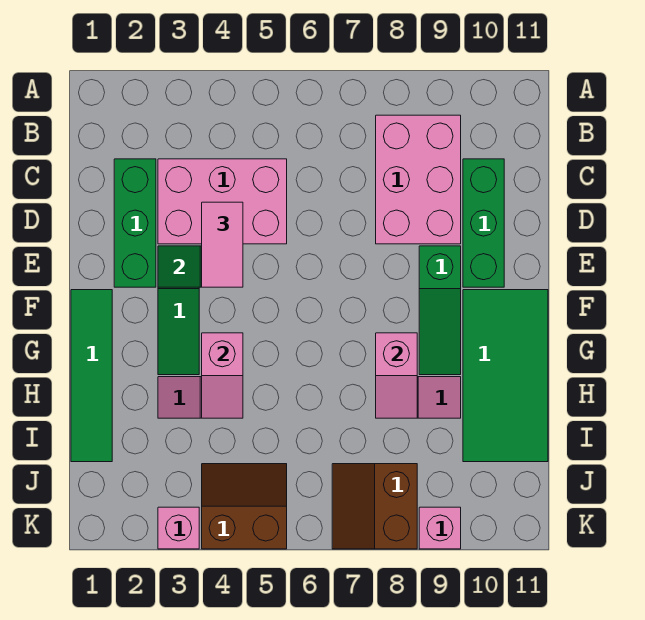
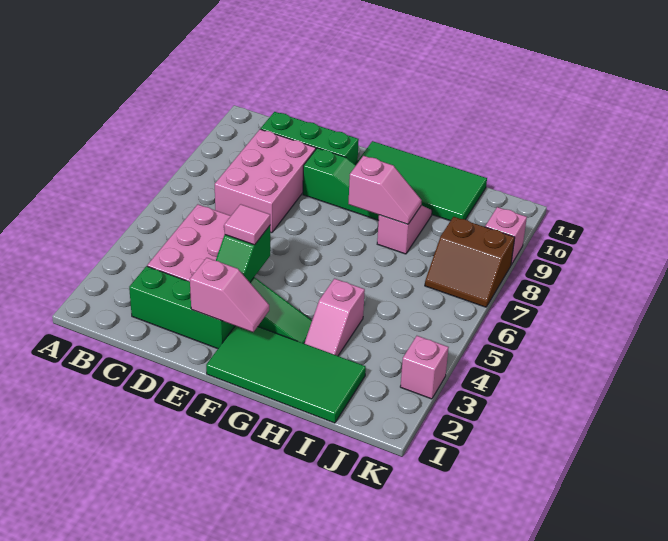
pink 2x3 brick [376,115,461,244] -> pink 2x3 brick turned to [215,129,316,233]
pink 1x2 tile [202,202,243,287] -> pink 1x1 tile [224,204,270,245]
green 1x4 tile [71,290,112,462] -> green 2x4 tile [206,326,366,423]
pink 1x2 slope [202,333,243,418] -> pink 1x2 slope moved to [190,258,269,332]
brown 2x2 slope [202,464,287,549] -> none

